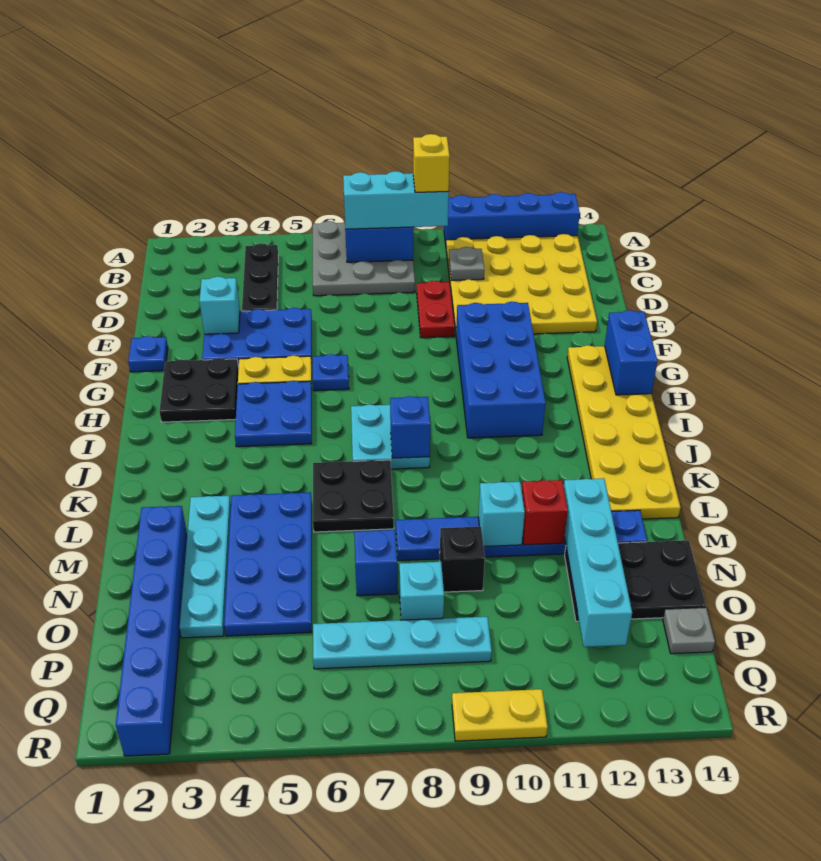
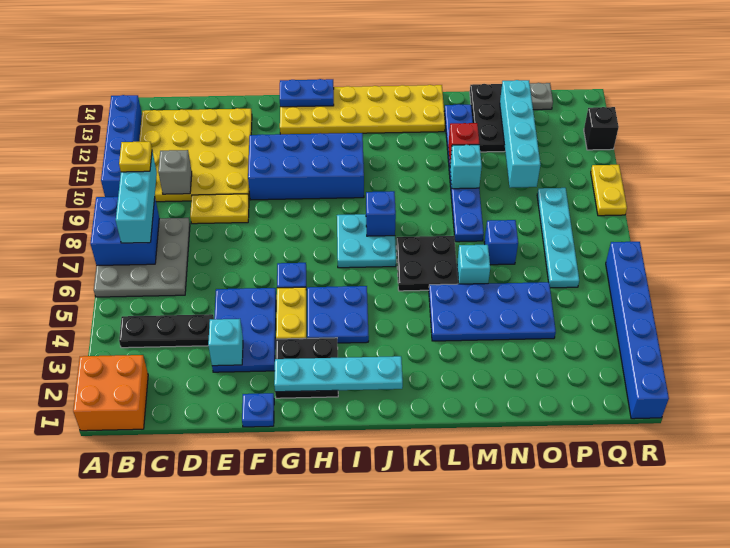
none -> orange 2x2 brick [73,355,148,431]
yellow 1x1 brick [413,134,450,192] -> yellow 1x1 plate [119,142,152,172]
grey 1x1 plate [449,247,484,280] -> grey 1x1 brick [158,150,192,194]
red 1x2 plate [417,281,455,338] -> yellow 1x2 plate [190,194,249,224]
blue 1x2 brick [605,310,657,395] -> blue 1x2 plate [280,79,334,107]
cyan 1x4 plate [180,496,231,638] -> cyan 1x4 plate moved to [274,356,403,392]
blue 1x6 brick [116,506,187,756] -> blue 1x6 brick turned to [606,242,669,419]
cyan 1x4 brick [564,478,632,647] -> cyan 1x4 brick turned to [500,80,541,188]
black 1x1 brick [440,527,485,592] -> black 1x1 brick moved to [584,107,619,150]
cyan 1x1 brick [399,562,444,620] -> cyan 1x1 brick moved to [457,245,490,284]

